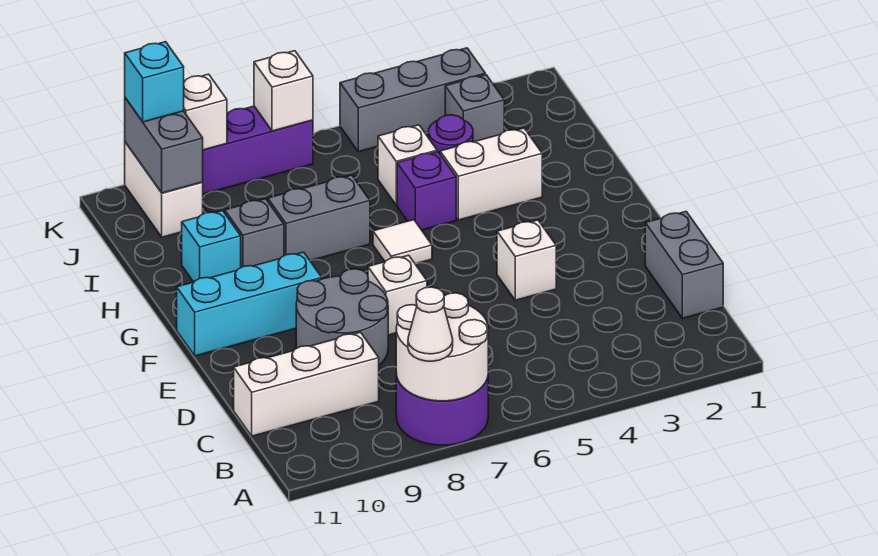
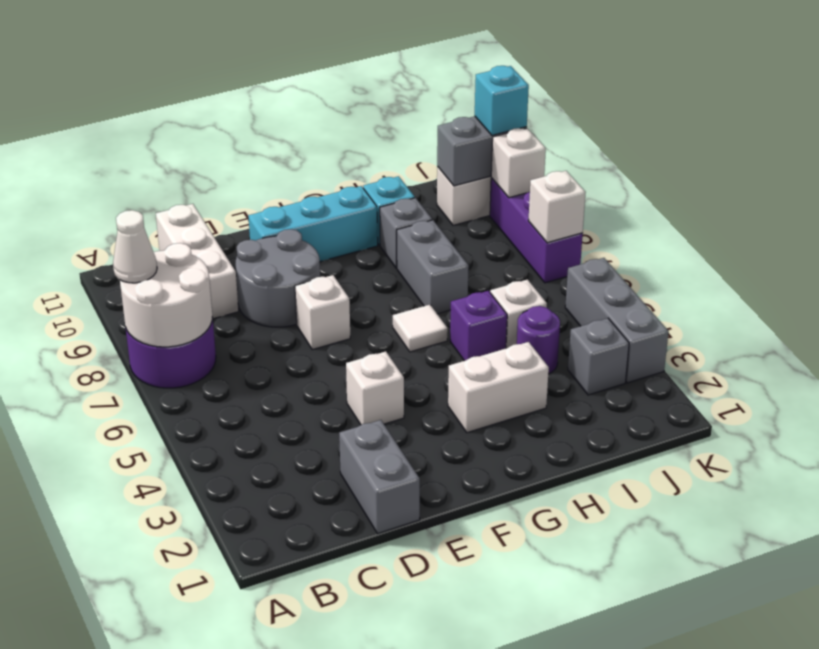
grey 1x2 brick [645,212,723,318] -> grey 1x2 brick turned to [339,420,420,534]
cyan 1x3 brick [177,252,322,356] -> cyan 1x3 brick turned to [248,186,378,262]
white 1x2 brick [440,128,542,220] -> white 1x2 brick turned to [448,342,549,433]

